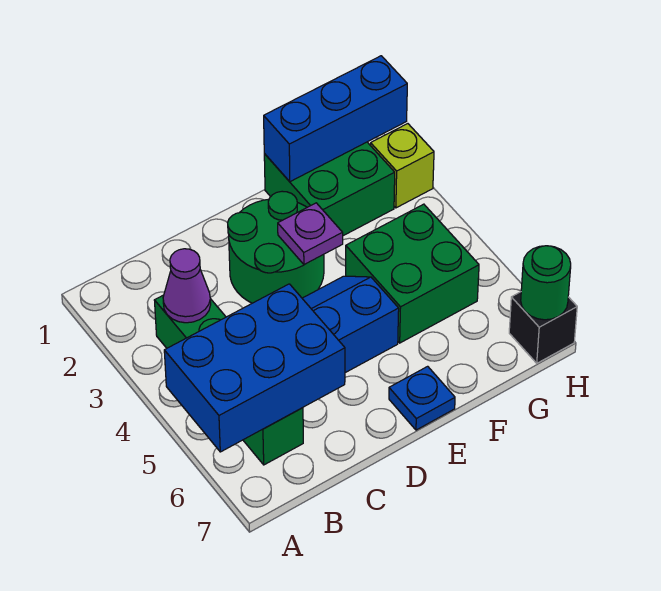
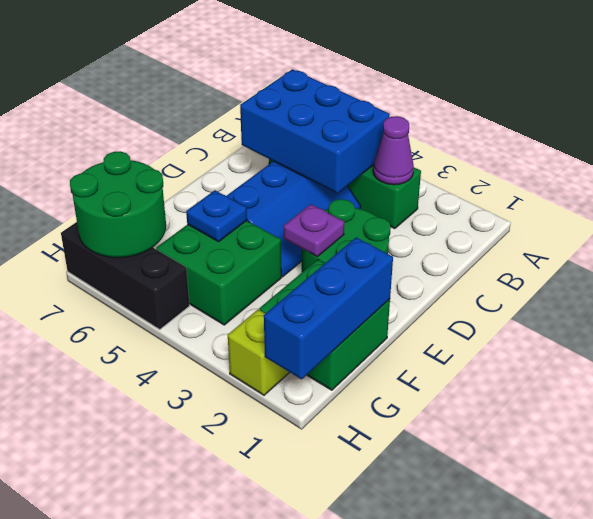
blue 2x3 brick [164,284,345,452] -> blue 2x3 brick turned to [240,69,390,193]
blue 1x1 plate [389,366,455,430] -> blue 1x1 plate moved to [186,190,247,242]
black 1x1 brick [509,292,577,363] -> black 1x3 brick [61,222,190,329]
green 1x1 round brick [521,246,571,320] -> green 2x2 round brick [70,151,166,258]

